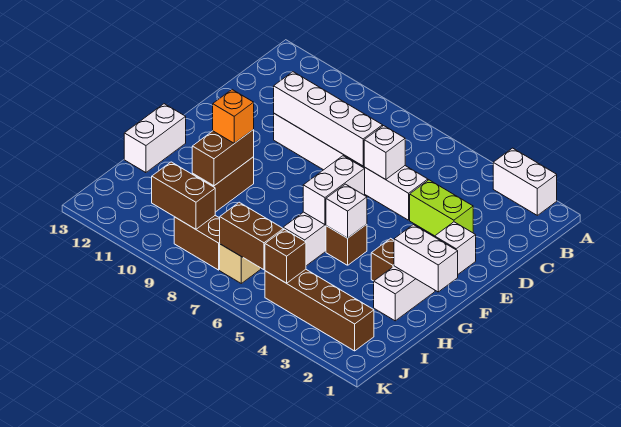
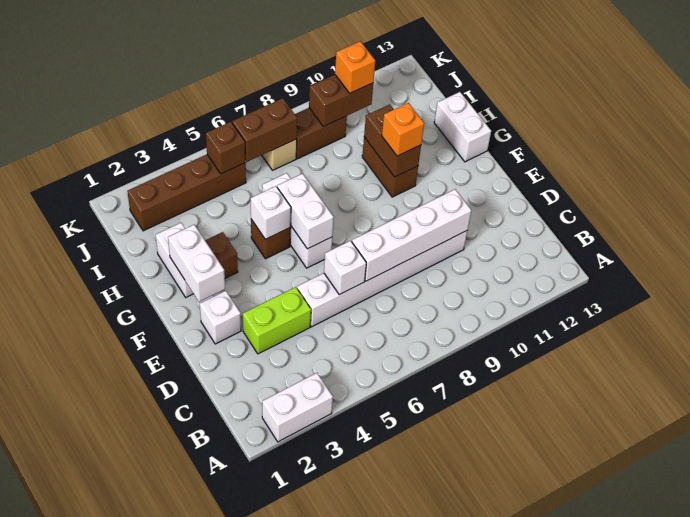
white 1x2 brick [394,225,458,292] -> white 1x2 brick turned to [168,225,225,302]
none -> orange 1x1 brick [335,41,375,93]

